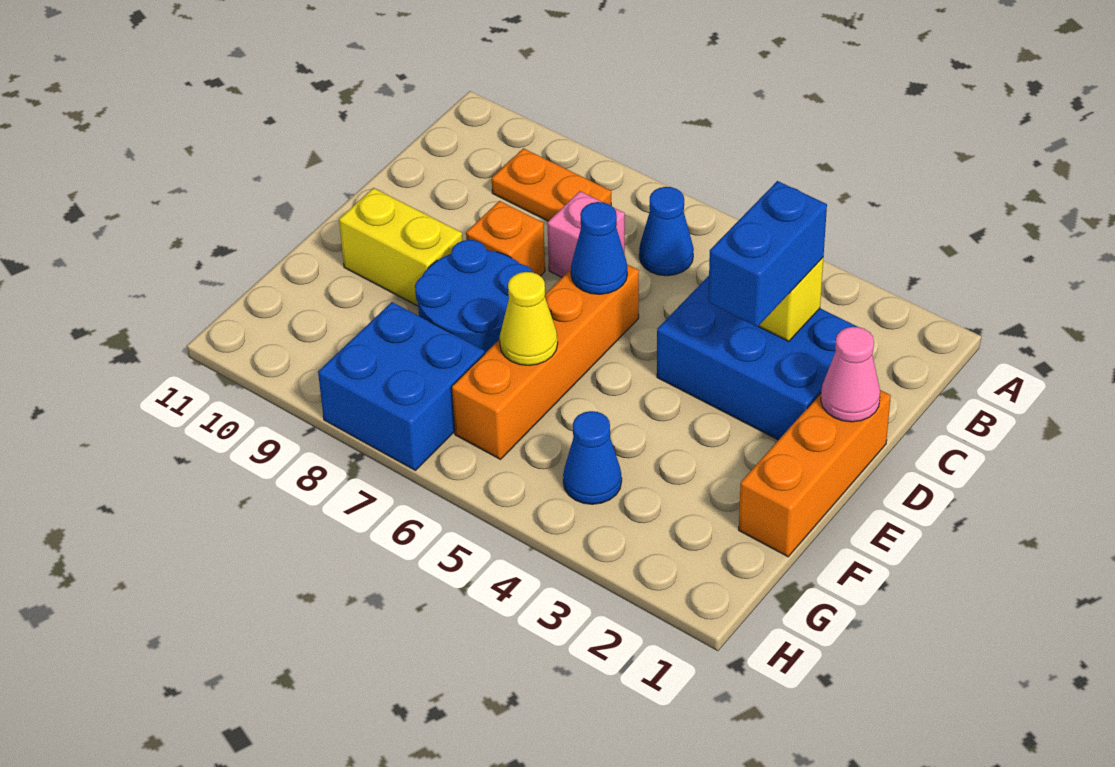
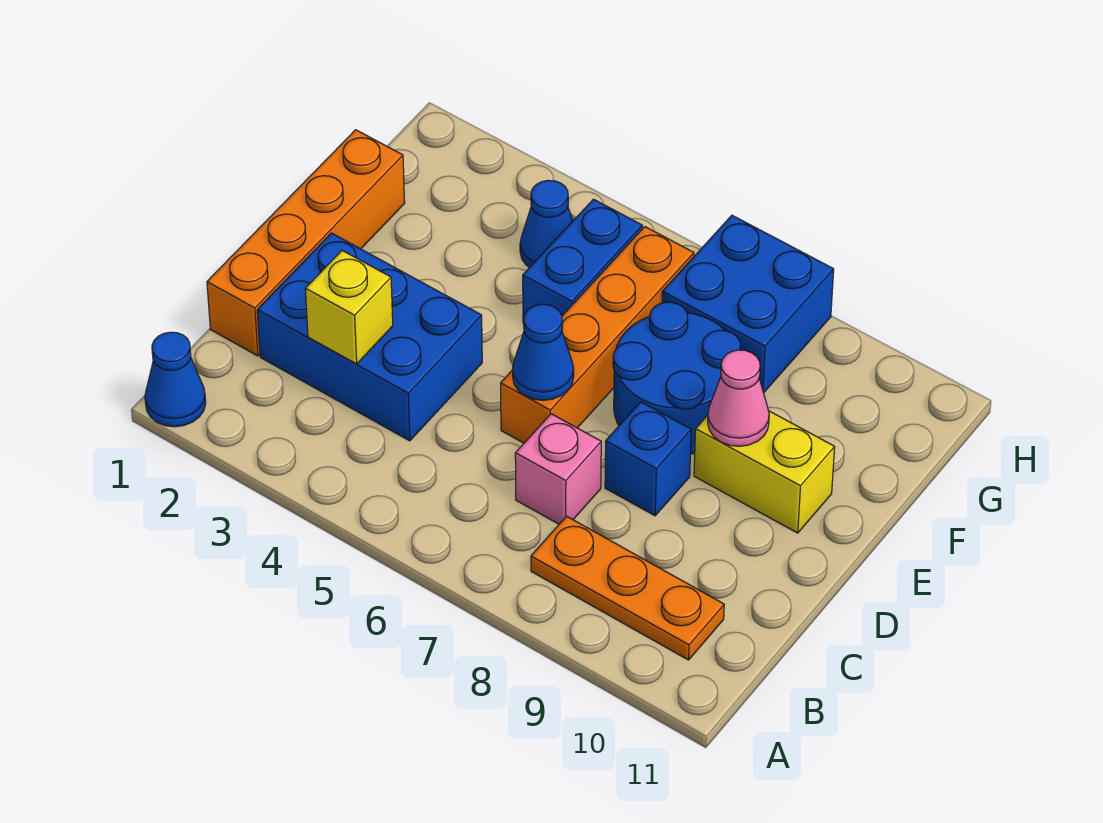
blue 1x1 cone [639,187,694,276] -> blue 1x1 cone moved to [145,332,206,427]
orange 1x2 plate [492,148,611,221] -> orange 1x3 plate [531,516,724,660]
blue 1x2 brick [708,181,827,327] -> blue 1x2 brick moved to [523,199,642,323]
orange 1x3 brick [739,390,891,557] -> orange 1x4 brick [207,130,405,356]
pink 1x1 cone [821,327,880,422] -> pink 1x1 cone moved to [708,350,769,446]
orange 1x1 brick [466,201,545,276] -> blue 1x1 brick [605,402,691,516]
yellow 1x1 cone [500,272,558,365] -> none

